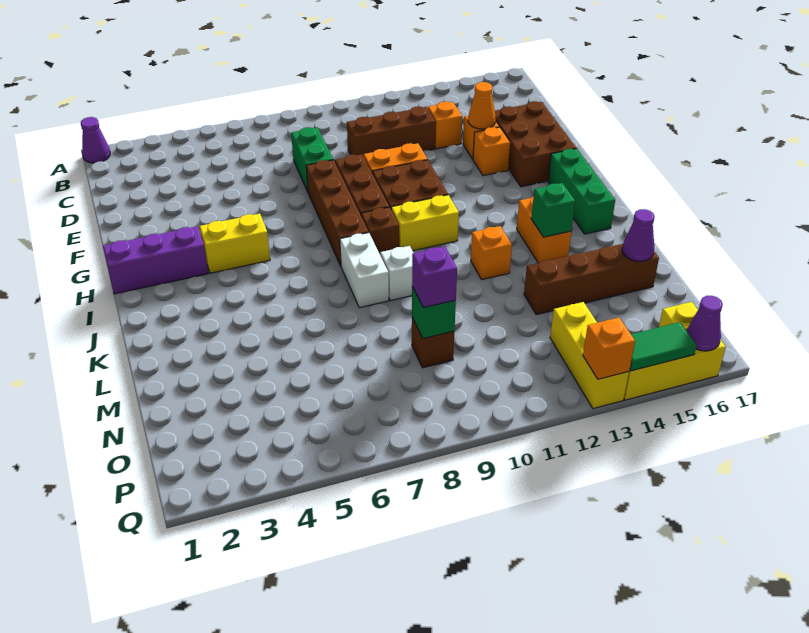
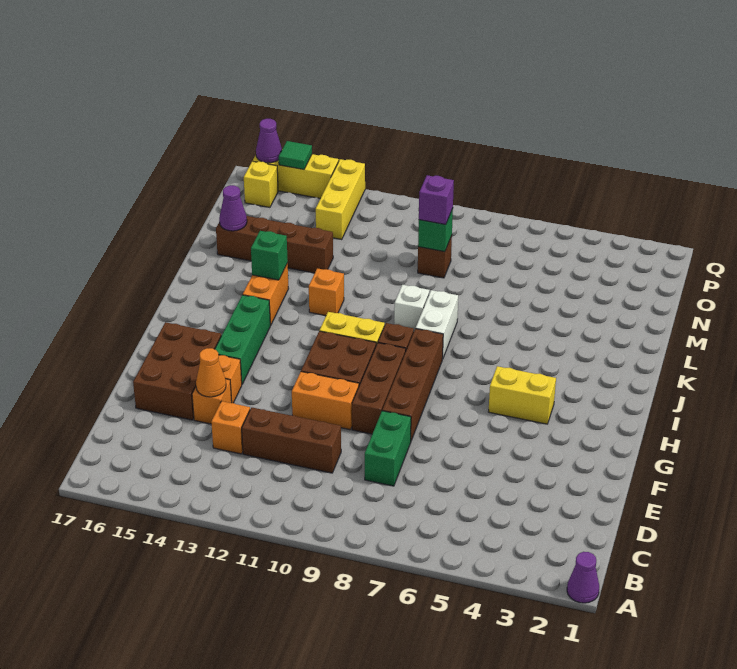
purple 1x3 brick [103,226,208,294] -> none
green 1x3 brick [548,149,615,234] -> green 1x3 brick moved to [215,295,271,384]
orange 1x1 brick [583,318,635,379] -> none
green 1x2 tile [630,322,697,371] -> green 1x1 tile [279,141,312,169]

